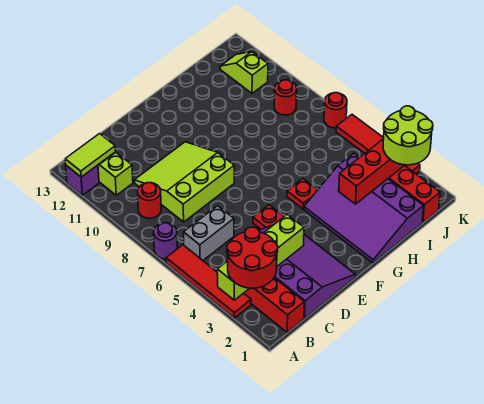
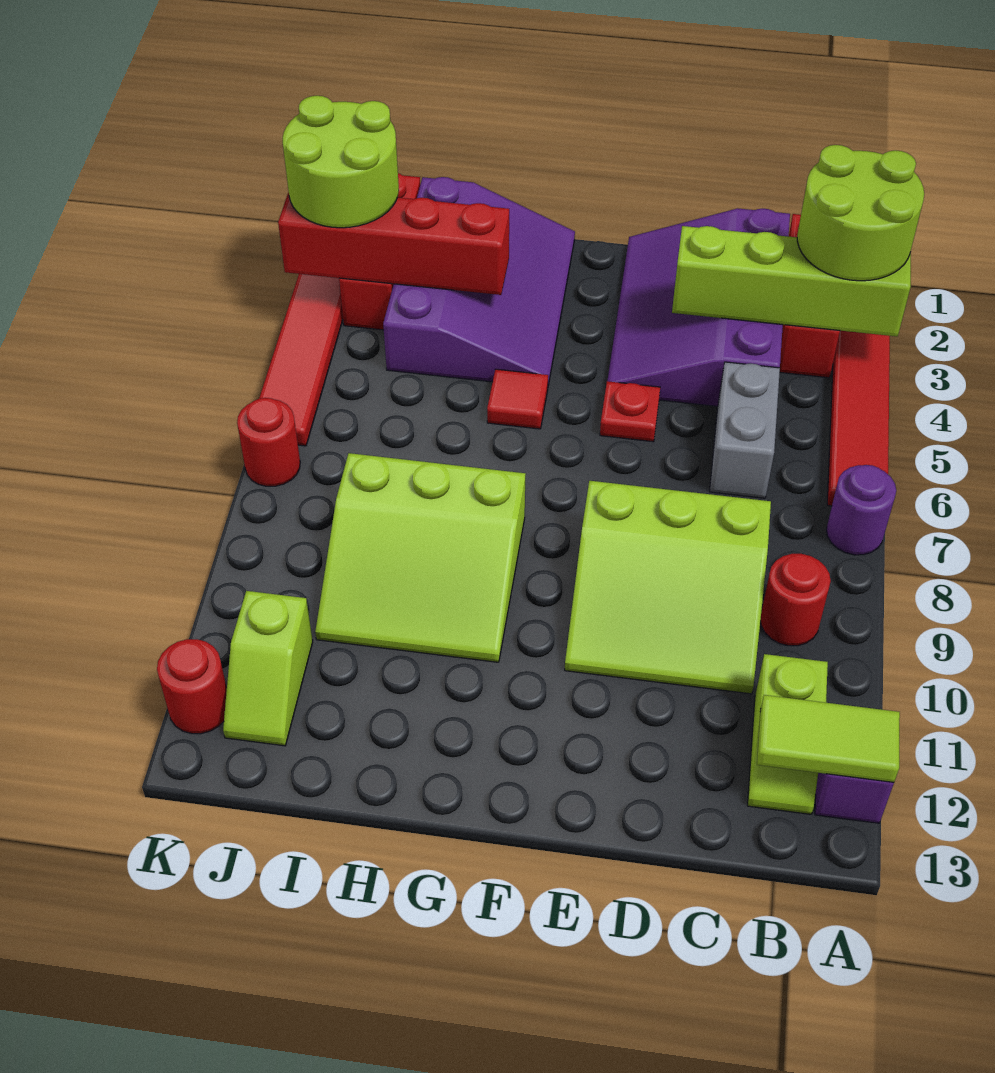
red 2x2 round brick [227,227,278,288] -> lime 2x2 round brick [797,145,924,281]
grey 1x2 brick [184,206,234,260] -> grey 1x2 brick turned to [710,362,780,498]
red 1x1 plate [287,179,318,209] -> red 1x1 tile [487,369,548,429]
none -> lime 3x3 slope [315,453,525,662]
red 1x1 round brick [274,80,297,115] -> red 1x1 round brick moved to [157,639,227,734]

